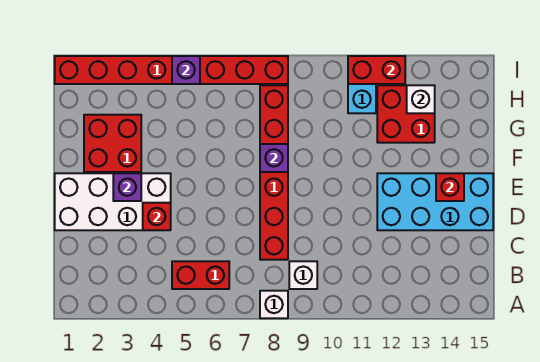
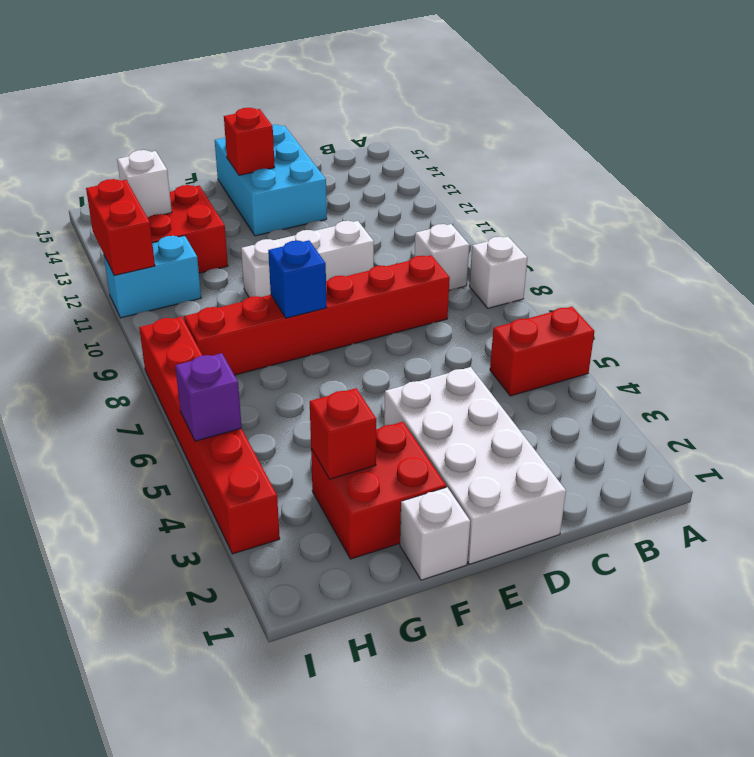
red 1x2 brick [172,261,229,289] -> red 1x2 brick turned to [490,307,594,396]
red 1x1 brick [143,203,171,230] -> red 1x1 brick moved to [310,388,376,479]
none -> white 1x3 brick [241,221,374,297]
cyan 2x4 brick [377,173,493,230] -> cyan 2x3 brick [215,125,327,236]
purple 1x1 brick [113,173,141,201] -> none
none -> white 1x1 brick [400,487,470,580]
purple 1x1 brick [260,144,288,172] -> blue 1x1 brick [268,240,327,318]
red 1x8 brick [55,56,288,84] -> red 1x6 brick [139,317,280,554]

